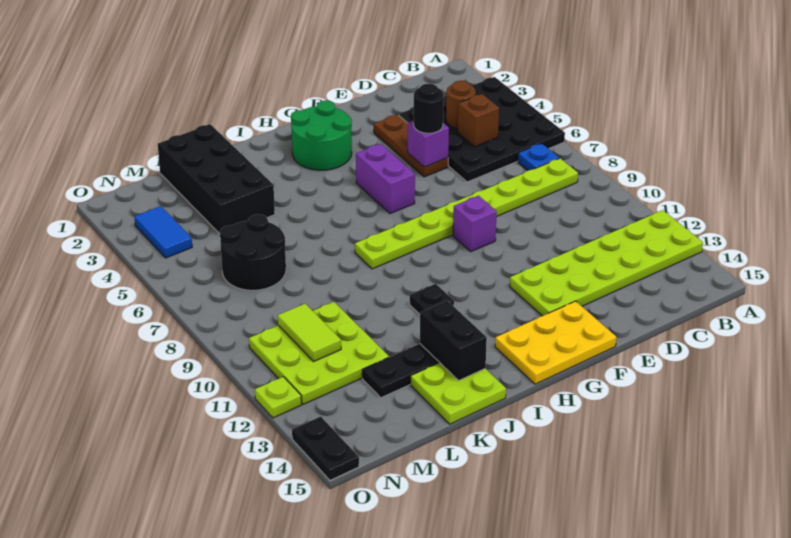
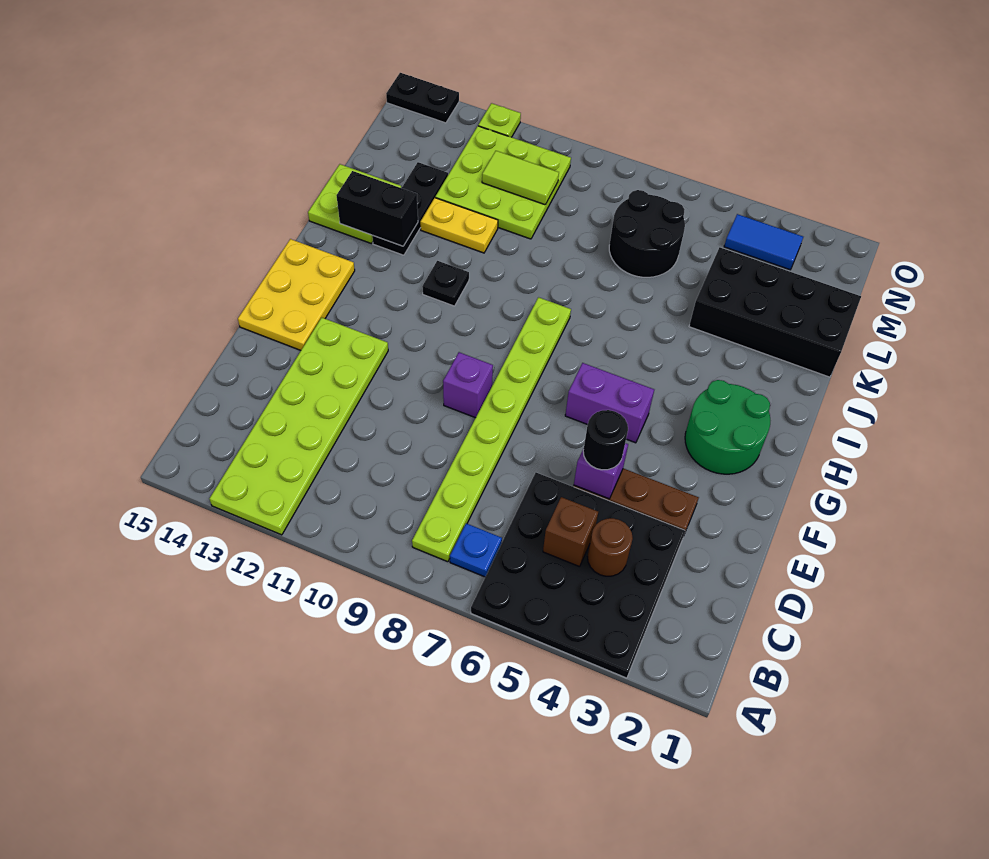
none -> yellow 1x2 plate [420,198,498,253]

